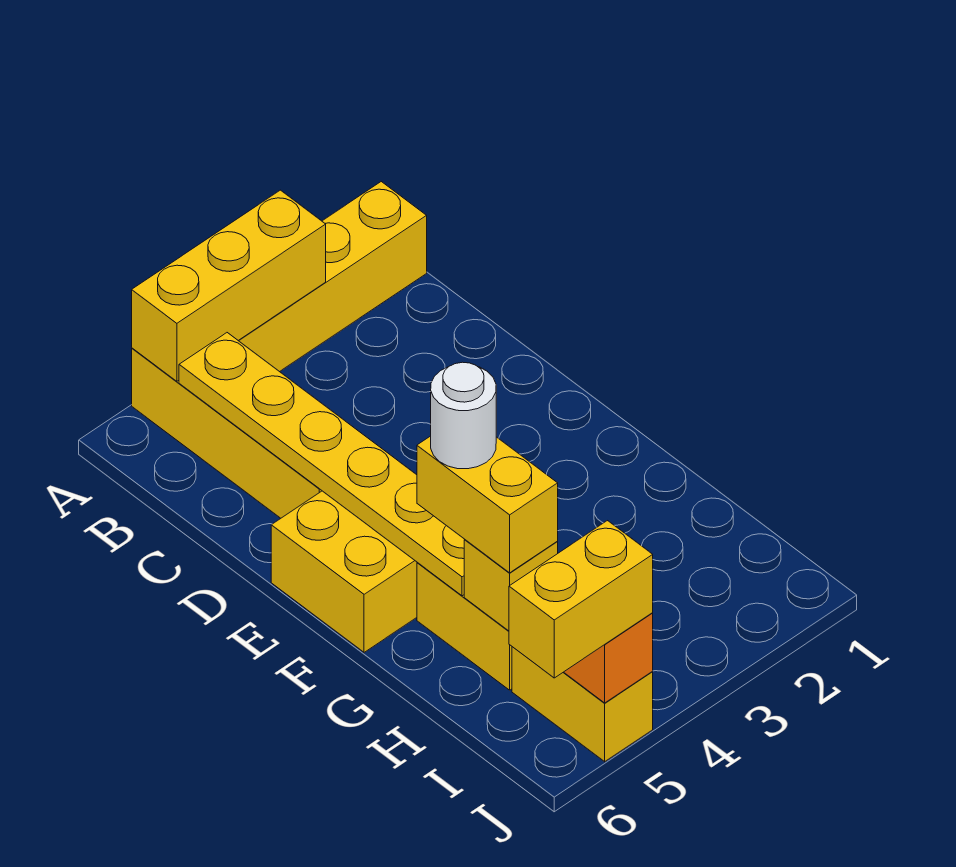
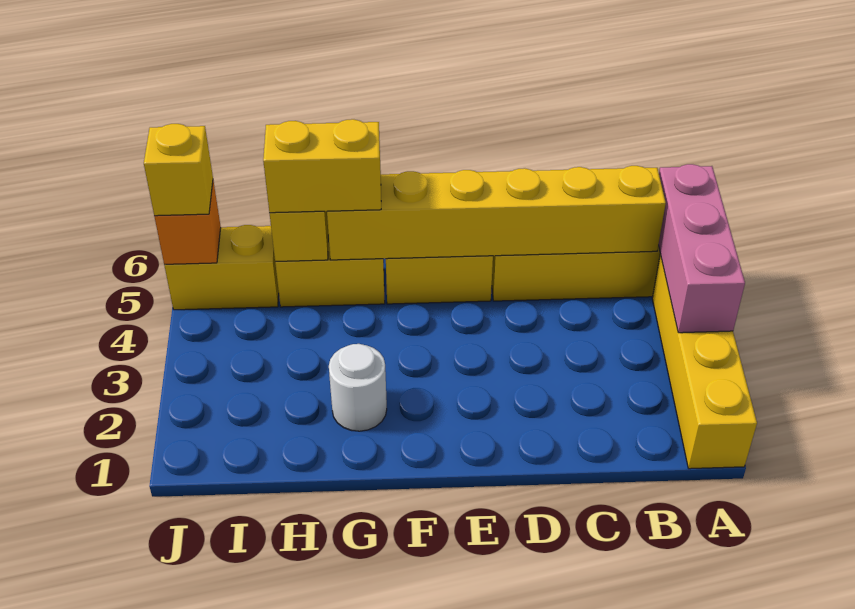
yellow 1x3 brick [132,190,326,381] -> pink 1x3 brick [659,164,745,333]
yellow 1x6 plate [179,333,465,596] -> yellow 1x6 brick [327,166,666,260]
white 1x1 round brick [431,362,496,469] -> white 1x1 round brick moved to [329,344,387,431]
yellow 1x2 brick [509,521,653,678] -> yellow 1x1 brick [144,124,213,216]

